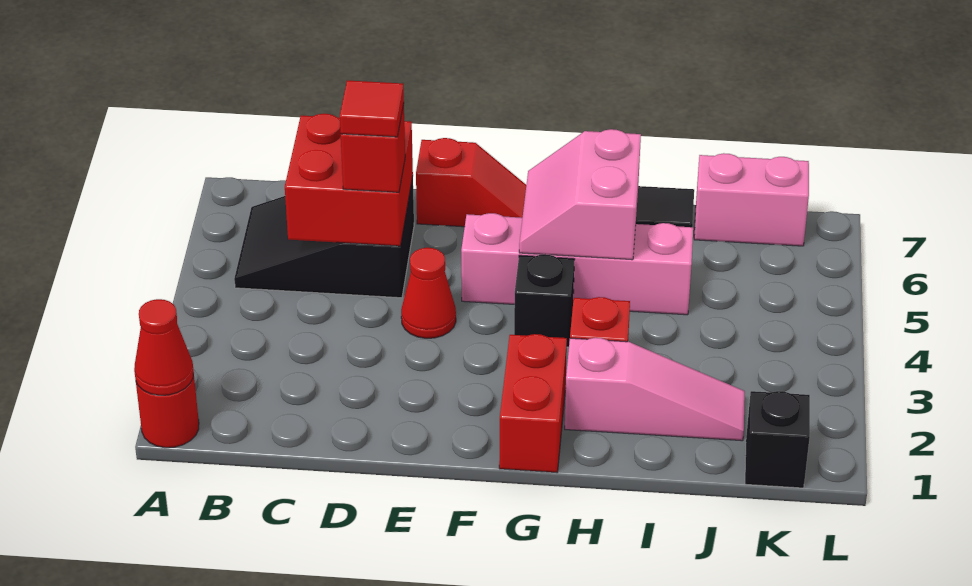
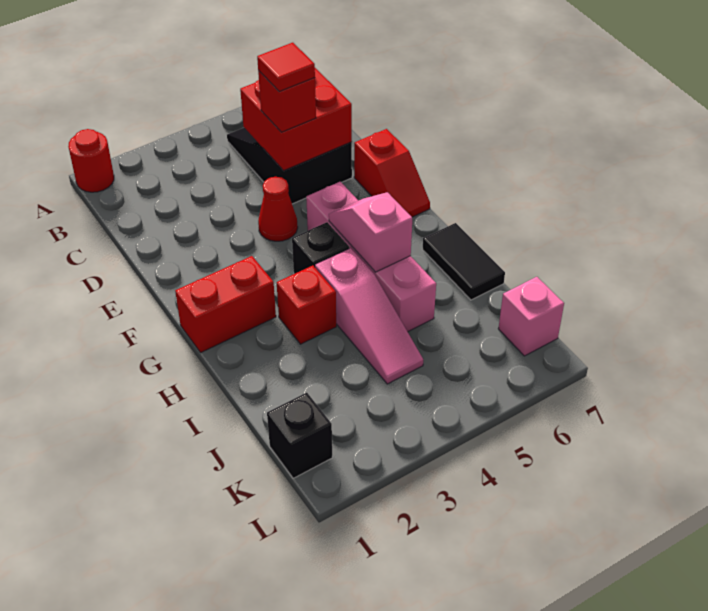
red 1x1 cone [134,299,194,395] -> none
pink 2x2 slope [519,129,641,260] -> pink 1x2 slope [329,192,412,272]
pink 1x3 slope [565,338,745,441] -> pink 1x3 slope moved to [315,248,423,384]
pink 1x2 brick [694,153,809,246] -> pink 1x1 brick [498,277,564,356]

